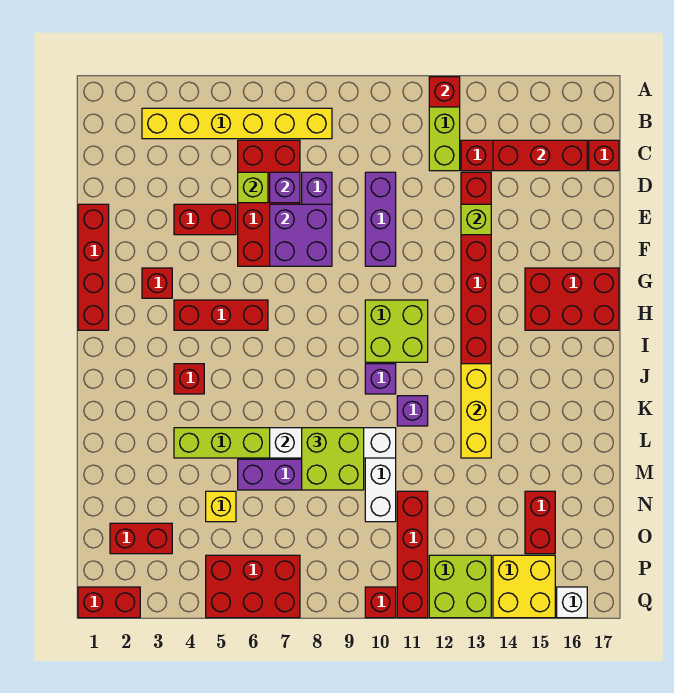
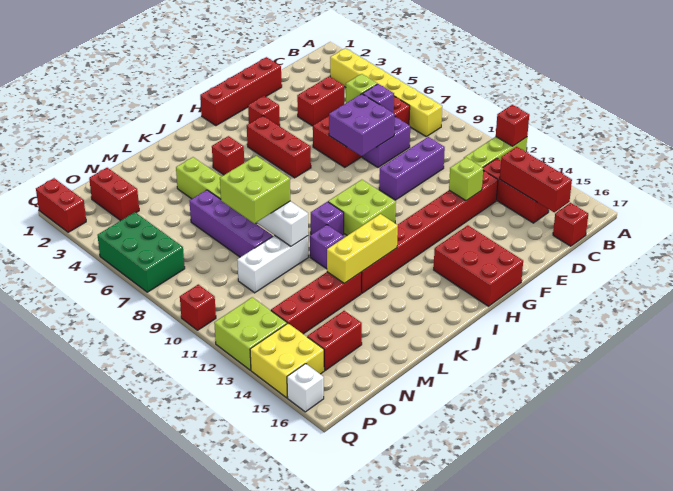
red 1x2 brick [174,204,236,235] -> red 1x2 brick turned to [297,76,344,126]
yellow 1x1 brick [206,491,236,522] -> none
red 1x4 brick [397,491,428,618] -> red 1x4 brick moved to [271,272,362,334]
red 2x3 brick [206,555,300,618] -> green 2x3 brick [98,212,185,292]

